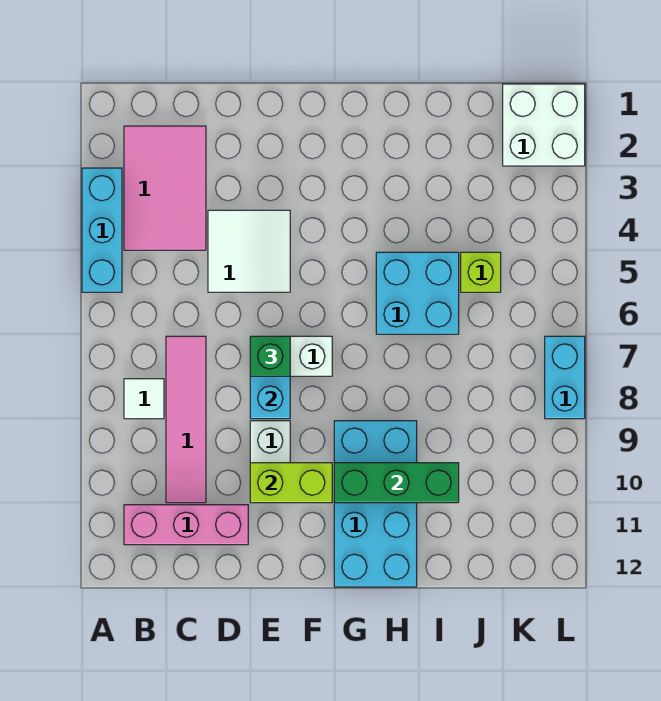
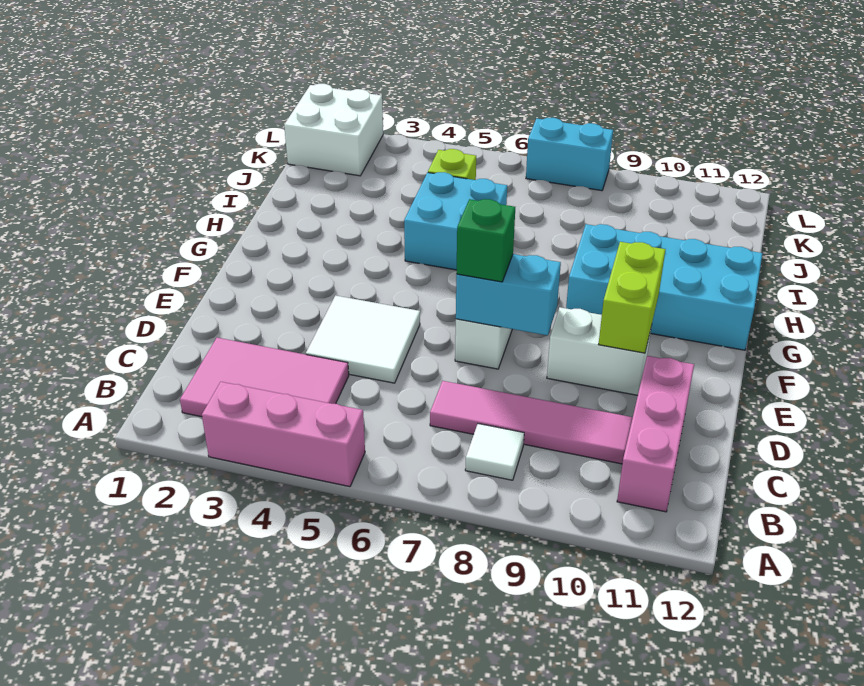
cyan 1x3 brick [82,168,122,292] -> pink 1x3 brick [202,382,365,487]
green 1x3 brick [334,463,459,503] -> none

